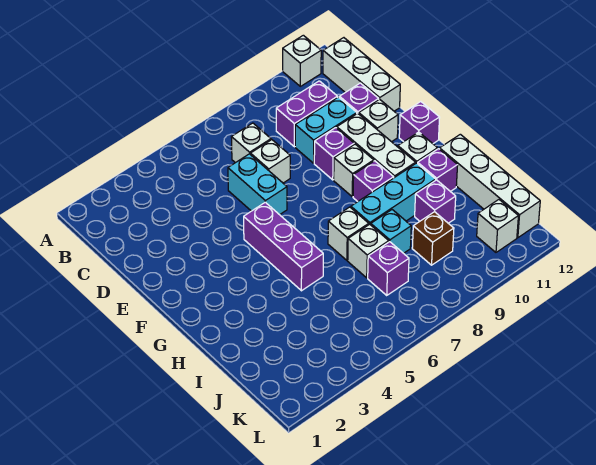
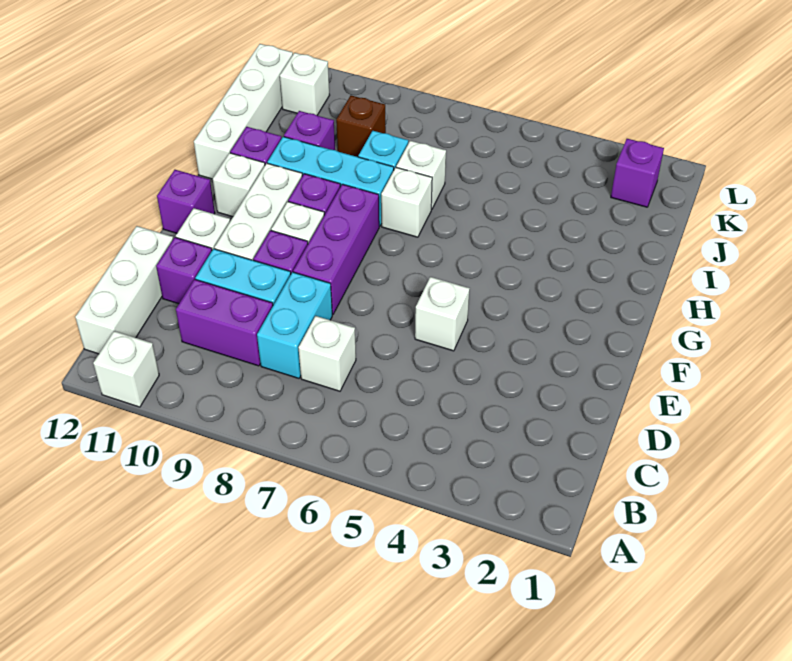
cyan 1x2 brick [228,154,287,215] -> cyan 1x2 brick moved to [257,272,332,378]
white 1x1 brick [251,140,290,183] -> white 1x1 brick moved to [415,277,470,351]
purple 1x3 brick [244,202,323,291] -> purple 1x3 brick moved to [293,184,379,314]
purple 1x1 brick [368,242,409,295] -> purple 1x1 brick moved to [611,139,664,207]

